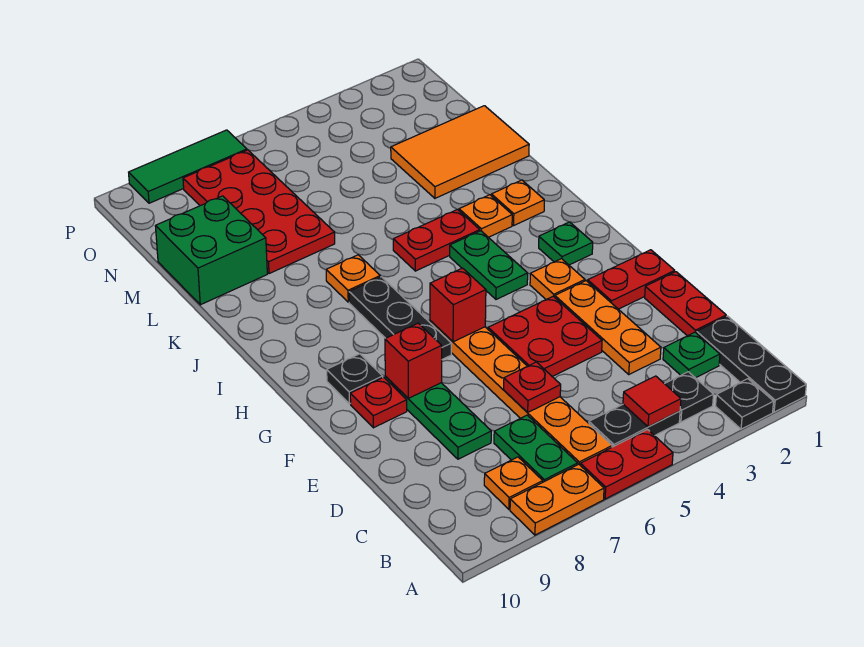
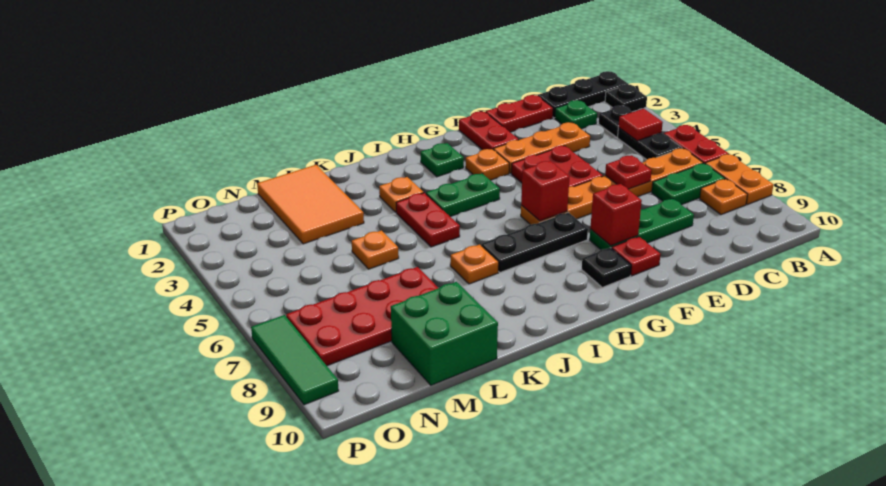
orange 1x1 plate [491,180,544,225] -> orange 1x1 plate moved to [352,230,399,269]

